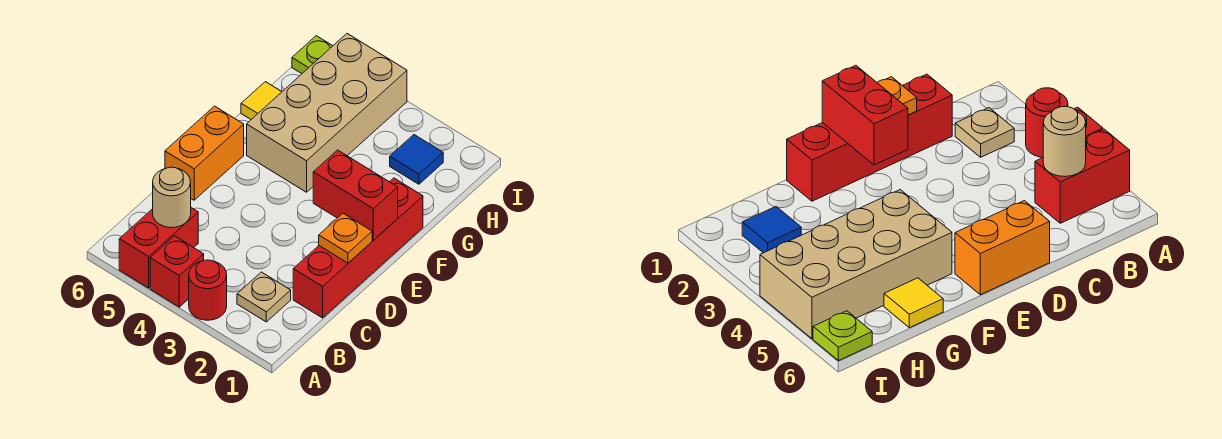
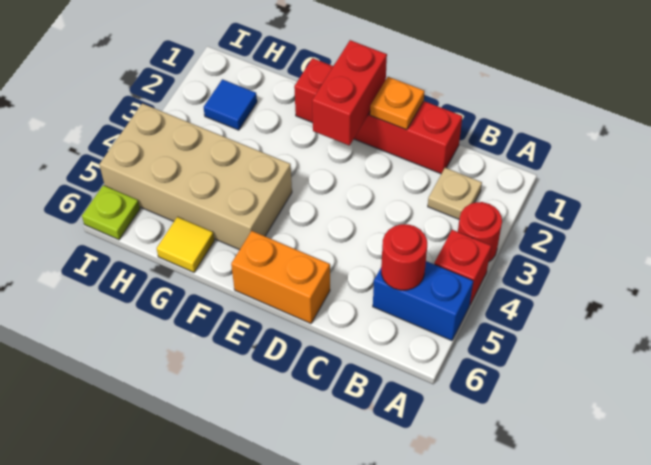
red 1x2 brick [119,208,198,288] -> blue 1x2 brick [373,261,473,341]
tan 1x1 round brick [153,167,191,228] -> red 1x1 round brick [381,224,427,290]

